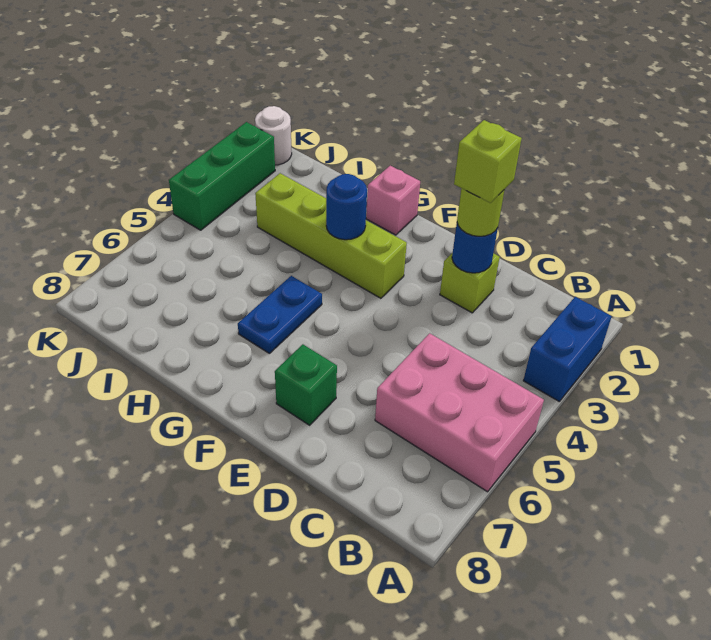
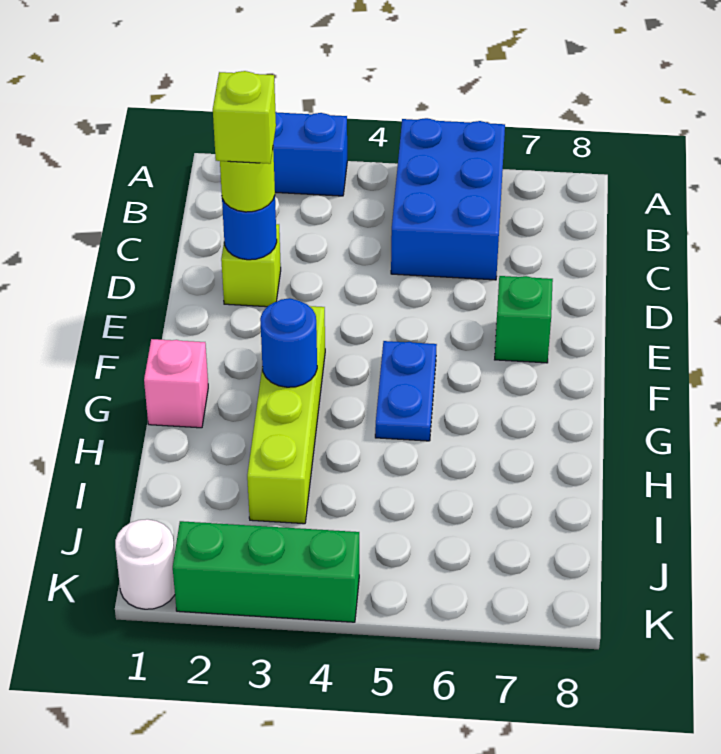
pink 2x3 brick [375,333,544,492] -> blue 2x3 brick [391,118,505,280]
blue 1x2 plate [238,276,322,353] -> blue 1x2 plate turned to [375,341,437,441]

